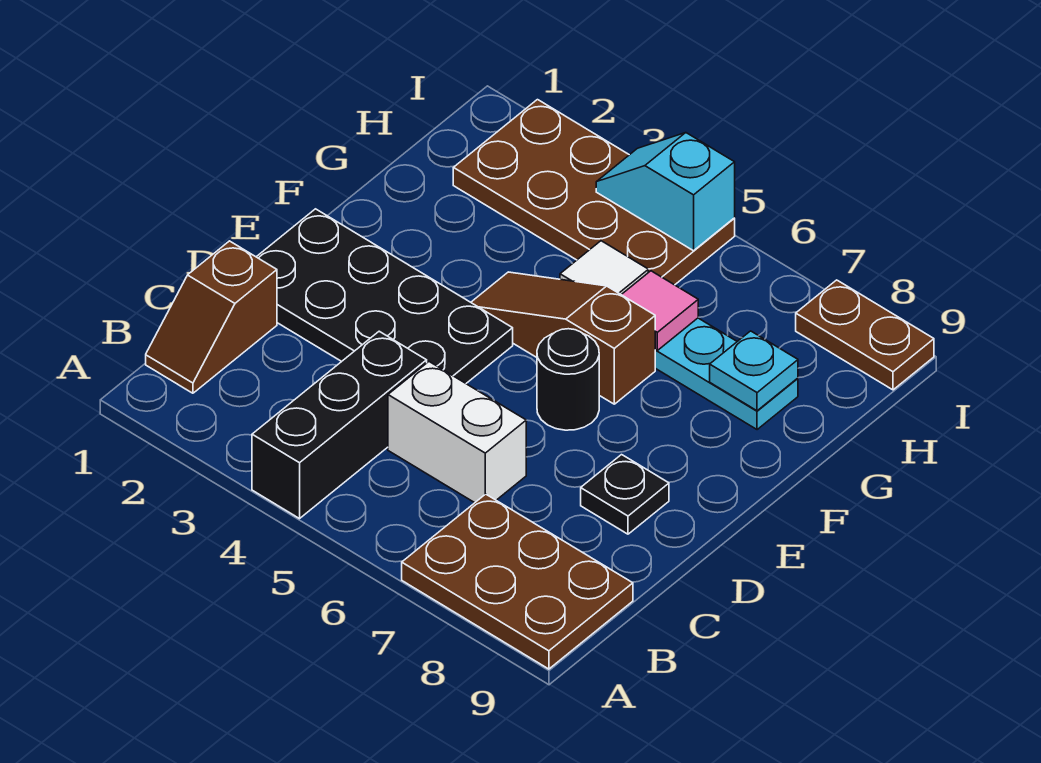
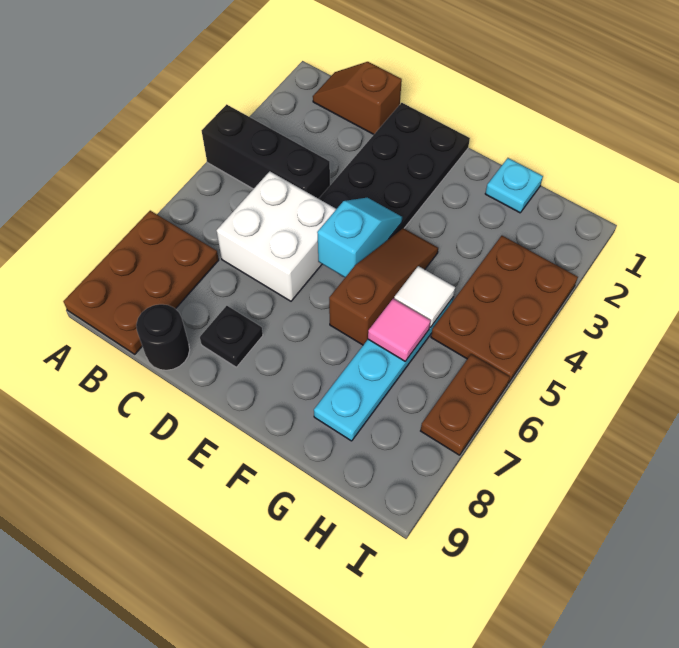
white 1x2 brick [388,362,526,503] -> white 2x2 brick [217,171,336,301]
black 1x1 round brick [537,329,599,430] -> black 1x1 round brick moved to [136,304,190,370]
cyan 1x1 plate [710,331,798,411] -> cyan 1x1 plate moved to [485,158,543,213]
brown 2x4 plate [453,100,735,285] -> brown 2x3 plate [431,236,578,383]
cyan 1x2 slope [596,133,735,251] -> cyan 1x2 slope moved to [317,198,402,277]
brown 1x2 plate [796,280,934,390] -> brown 1x2 plate moved to [421,354,510,455]

